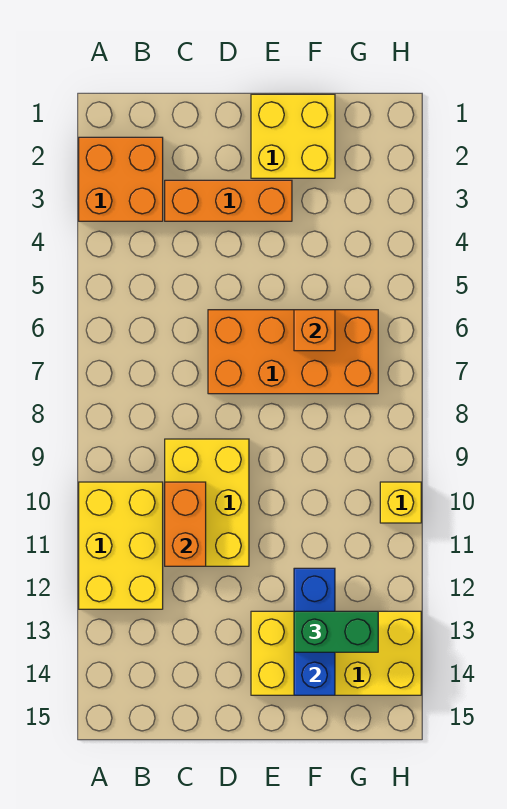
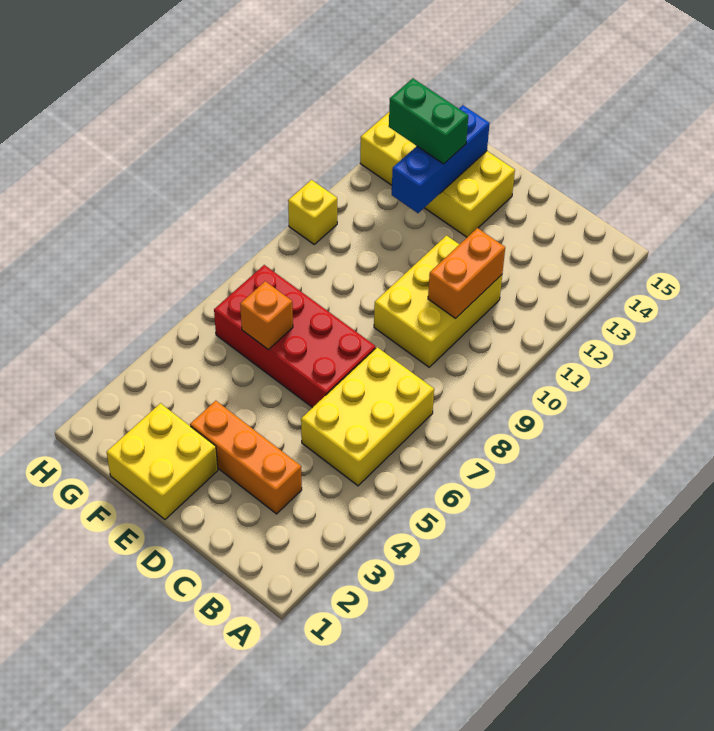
orange 2x2 brick [79,137,163,221] -> none
yellow 2x3 brick [79,482,163,609] -> yellow 2x3 brick moved to [301,347,434,486]
orange 2x4 brick [208,310,378,394] -> red 2x4 brick [214,265,376,408]

